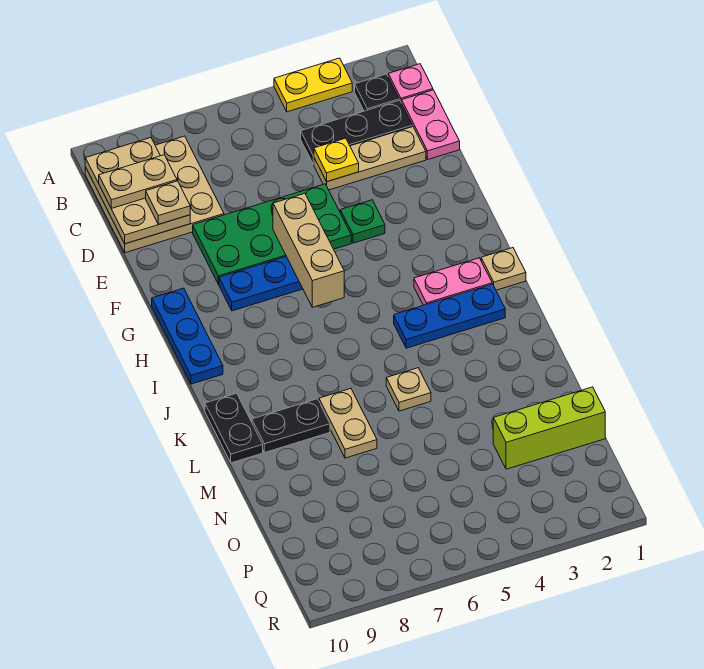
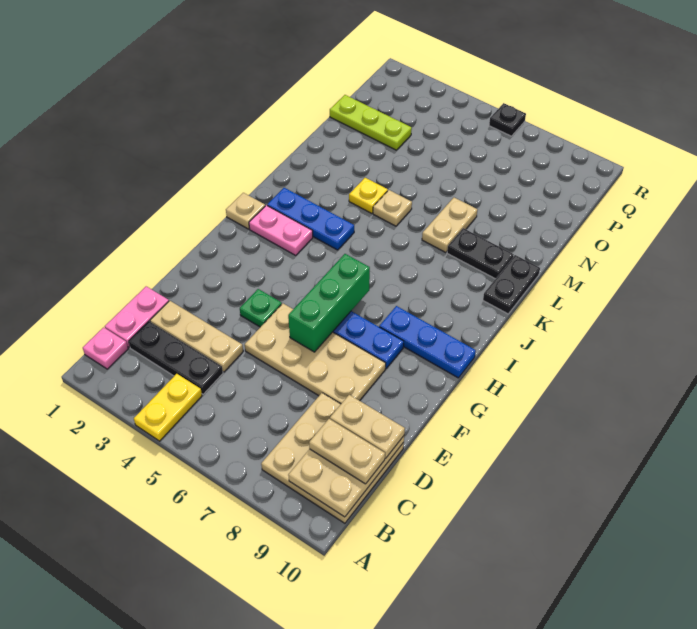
yellow 1x2 plate [274,58,352,112] -> yellow 1x2 plate turned to [134,374,202,441]
black 1x1 plate [355,74,399,111] -> black 1x1 plate moved to [489,103,526,136]
yellow 1x1 plate [314,138,359,182] -> yellow 1x1 plate moved to [349,178,388,213]
tan 1x1 plate [146,181,190,224] -> tan 1x2 plate [330,395,405,458]
green 2x4 plate [193,184,351,284] -> tan 2x4 plate [245,304,386,404]
tan 1x3 brick [273,193,344,307] -> green 1x3 brick [288,254,370,352]
blue 1x3 plate [152,288,223,384] -> blue 1x3 plate turned to [379,306,476,378]
lime 1x3 brick [493,387,605,469] -> lime 1x3 plate [330,95,412,150]

